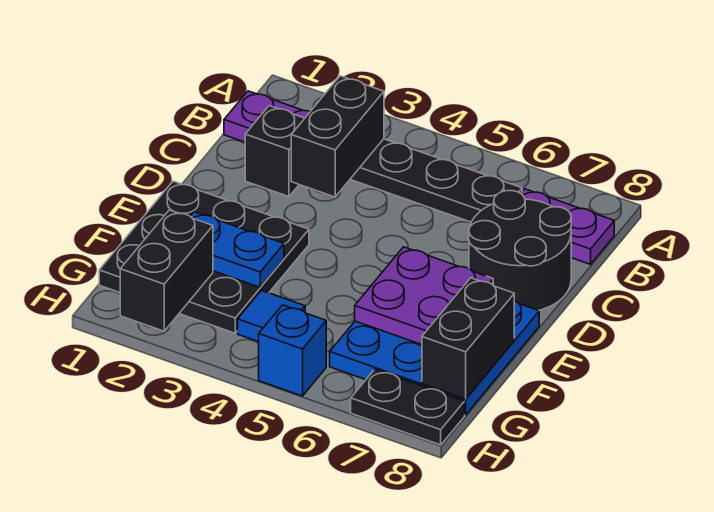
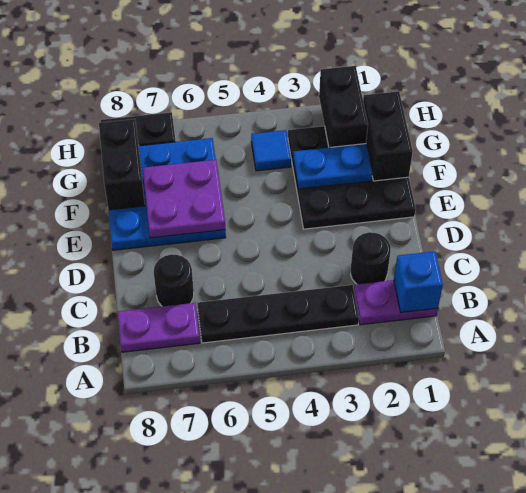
black 1x2 brick [291,76,384,197] -> black 1x2 brick moved to [363,91,413,181]
black 1x1 brick [245,106,305,197] -> black 1x1 round brick [351,232,391,284]
black 2x2 round brick [469,191,571,310] -> black 1x1 round brick [154,254,194,306]
blue 1x1 brick [259,305,326,396] -> blue 1x1 brick moved to [394,251,443,313]

